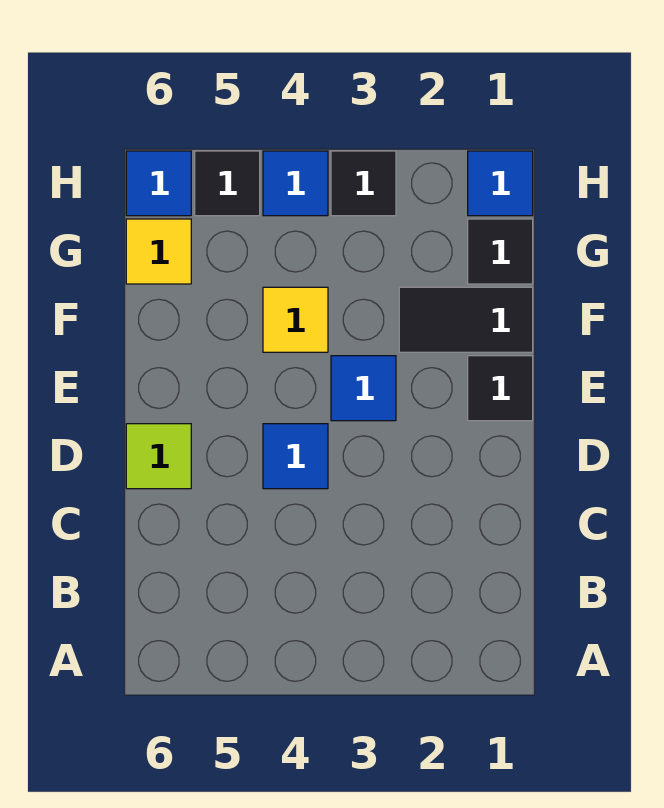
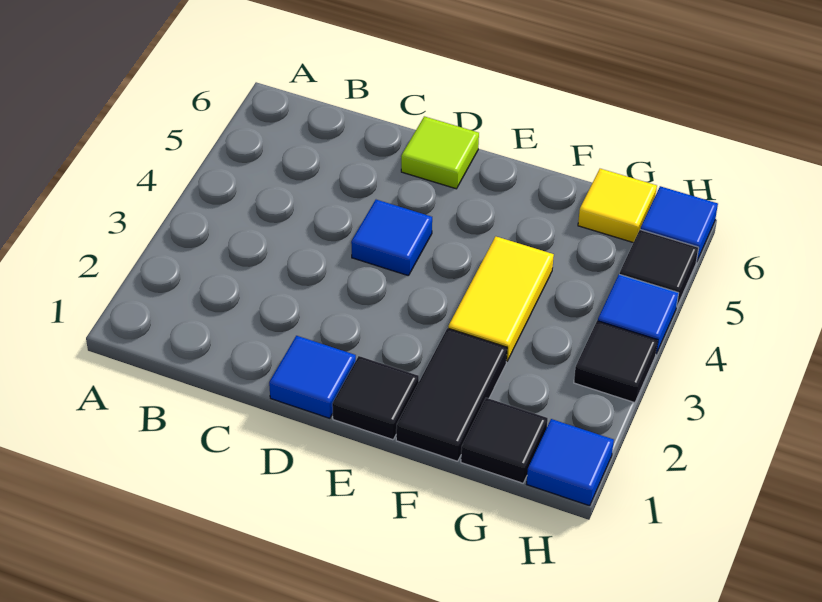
blue 1x1 tile [331,356,396,421] -> blue 1x1 tile moved to [269,336,356,418]
yellow 1x1 tile [263,287,328,352] -> yellow 1x2 tile [448,237,554,361]

